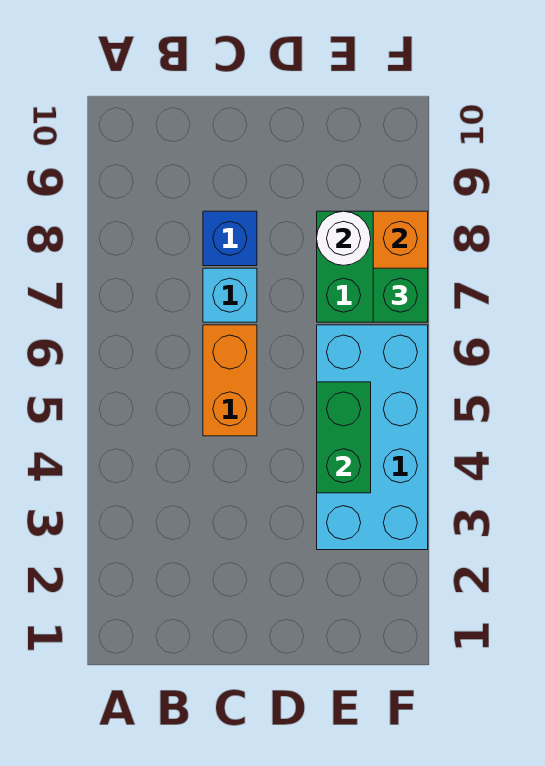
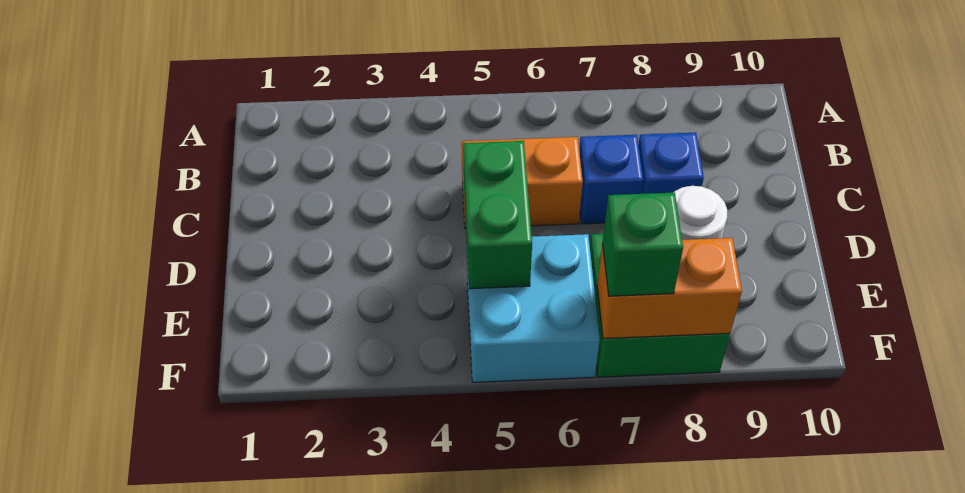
cyan 1x1 brick [203,268,257,322] -> blue 1x1 brick [579,135,643,224]
cyan 2x4 brick [317,325,428,550] -> cyan 2x2 brick [467,234,600,382]
green 1x2 brick [317,382,371,493] -> green 1x2 brick turned to [463,141,532,289]

